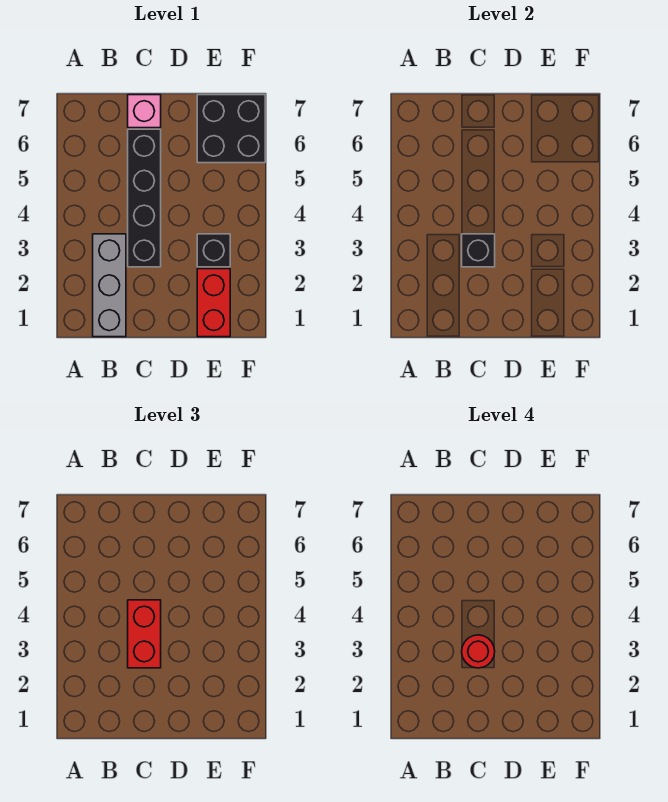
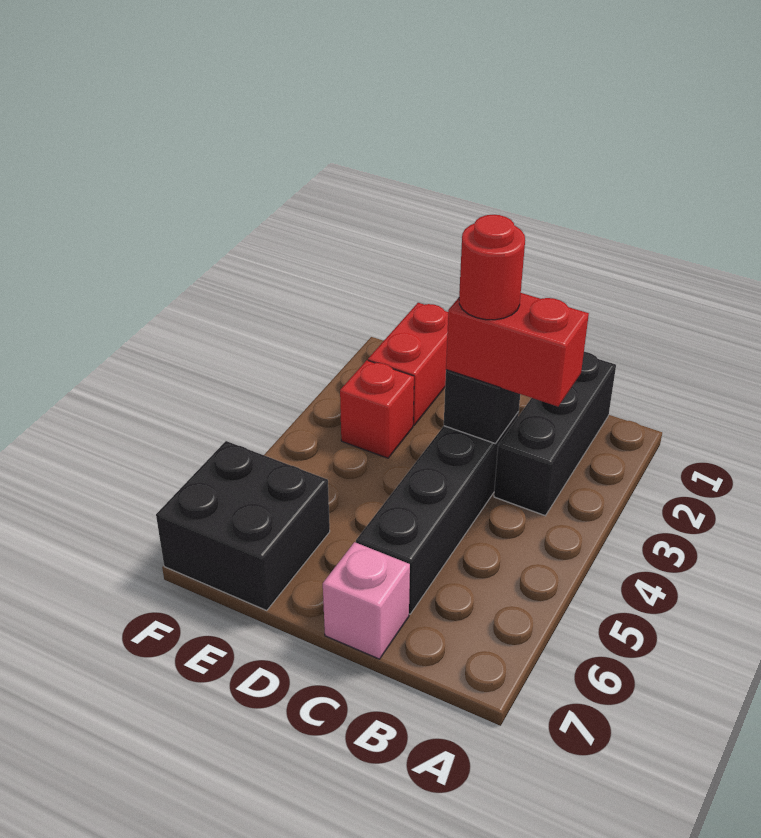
grey 1x3 brick [93,234,126,337] -> black 1x3 brick [494,352,616,516]
red 1x2 brick [128,600,161,668] -> red 1x2 brick turned to [446,293,589,406]
black 1x1 brick [197,234,230,267] -> red 1x1 brick [340,360,414,458]

